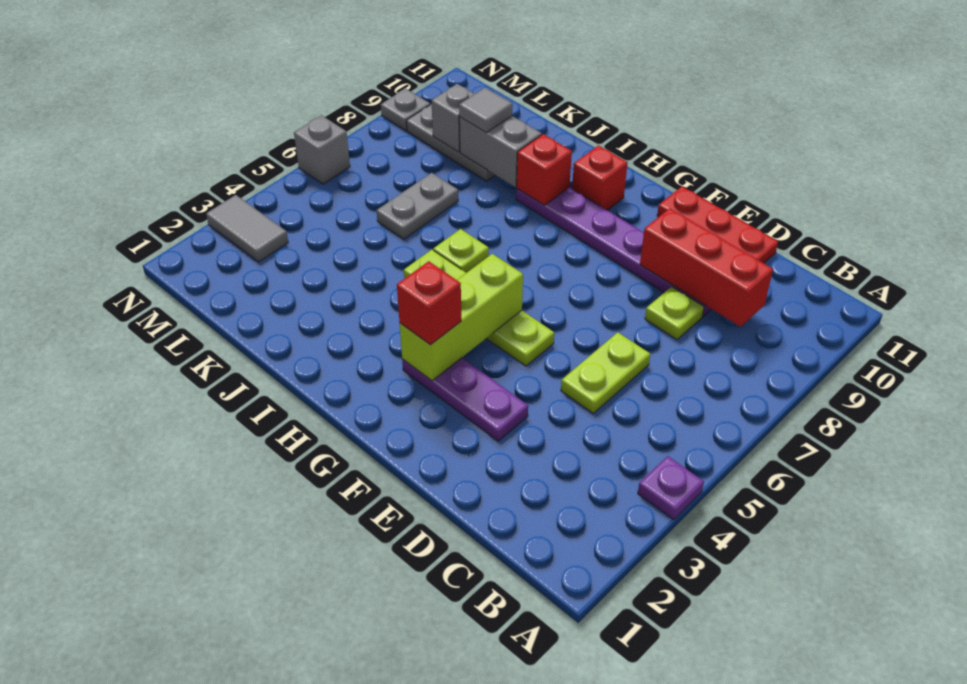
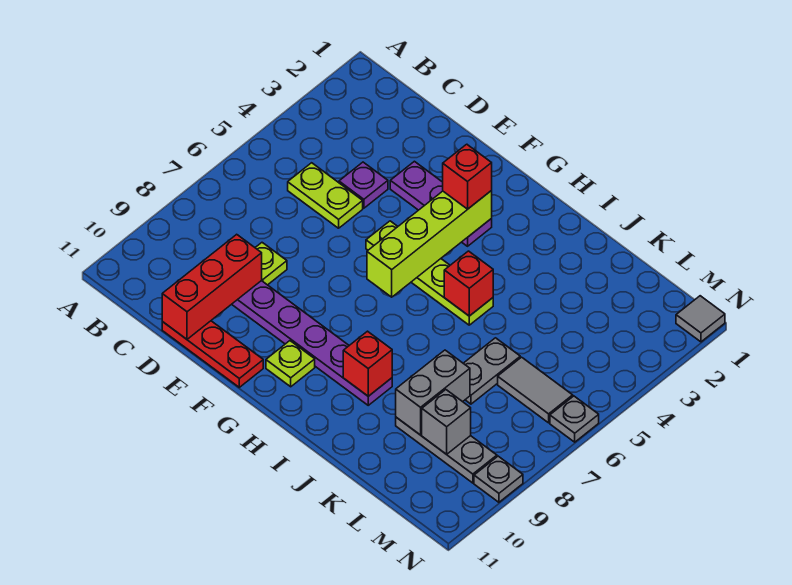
purple 1x1 plate [638,456,704,520] -> purple 1x1 plate moved to [339,162,388,208]
red 1x3 brick [640,208,773,327] -> red 1x3 brick turned to [162,234,262,339]
lime 1x2 plate [561,332,650,413] -> lime 1x2 plate turned to [288,163,363,228]
lime 1x3 brick [400,254,523,381] -> lime 1x4 brick [367,191,492,297]
red 1x1 brick [572,146,628,210] -> red 1x1 brick moved to [444,251,493,316]
lime 1x1 plate [433,229,489,273] -> lime 1x1 plate moved to [266,341,315,387]
grey 1x2 brick [459,116,542,187] -> grey 1x2 brick turned to [396,350,470,435]
grey 1x1 tile [459,88,513,133] -> grey 1x1 tile moved to [676,296,725,342]
grey 1x2 tile [206,195,288,262] -> grey 1x2 tile moved to [498,357,573,423]
grey 1x1 brick [294,115,350,184] -> grey 1x1 plate [550,396,599,442]

